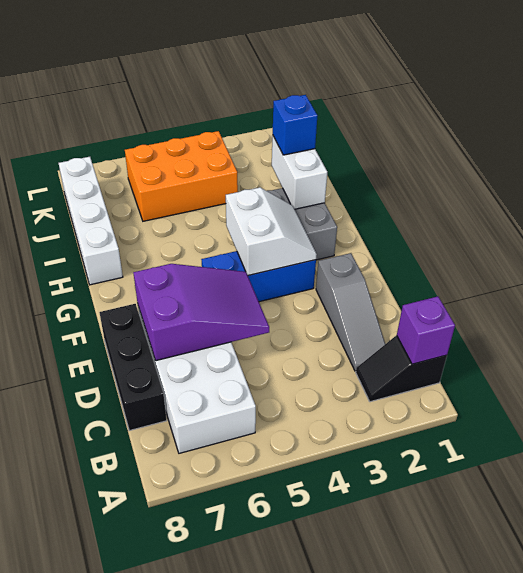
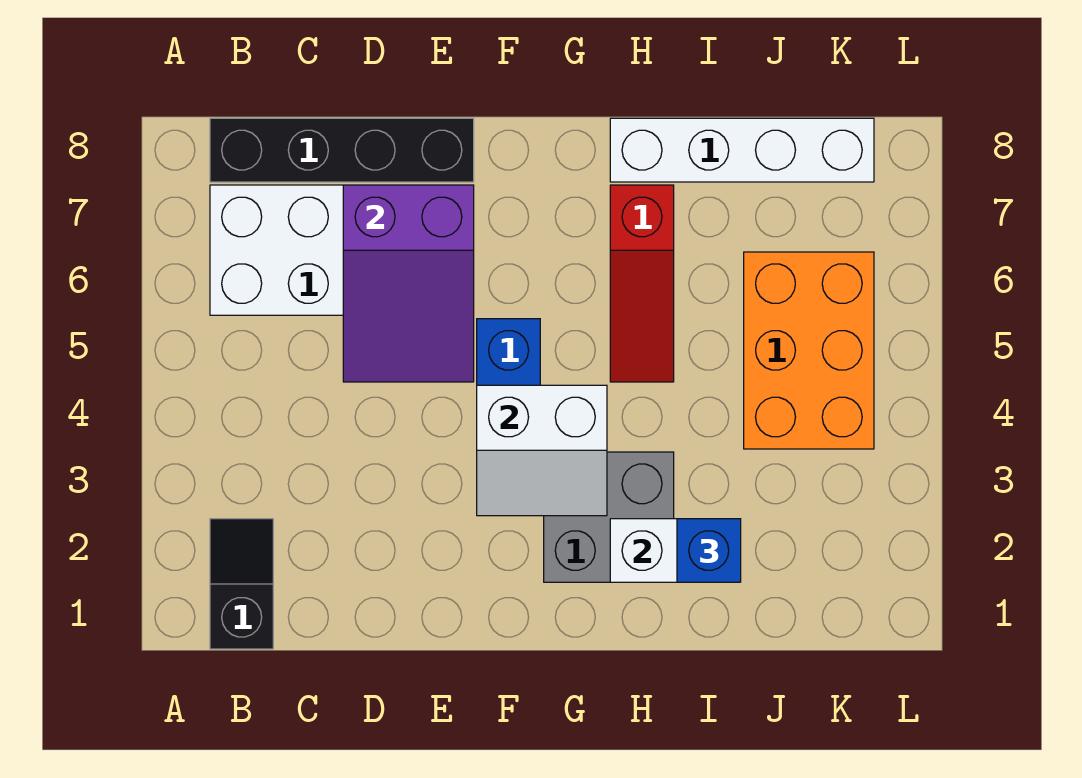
purple 1x1 brick [397,296,455,364] -> none
grey 1x3 slope [316,253,385,371] -> none
black 1x3 brick [99,304,167,431] -> black 1x4 brick [210,118,474,182]
none -> red 1x3 slope [610,185,674,382]

